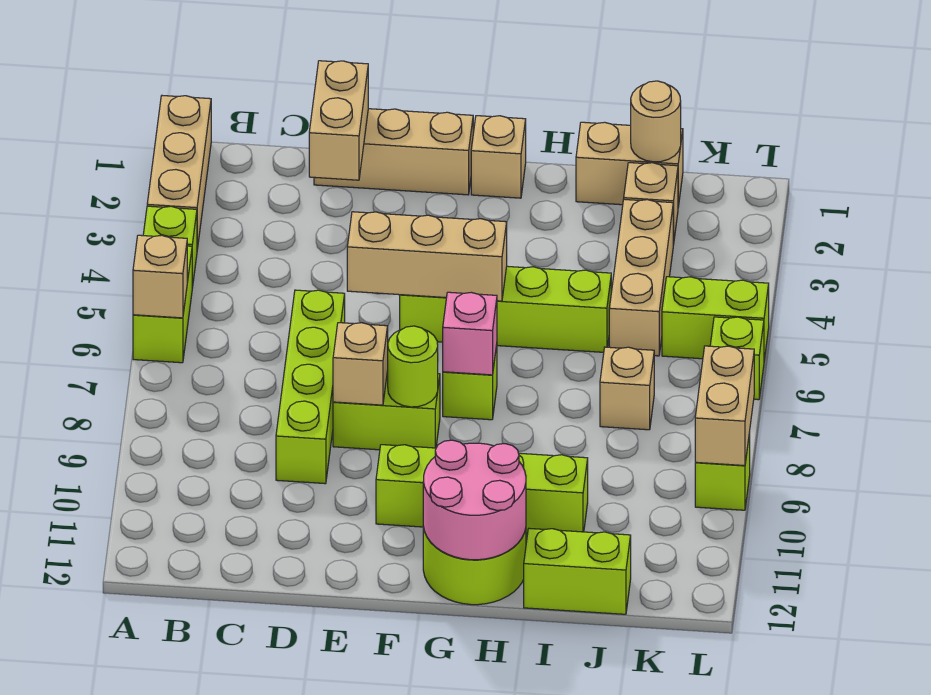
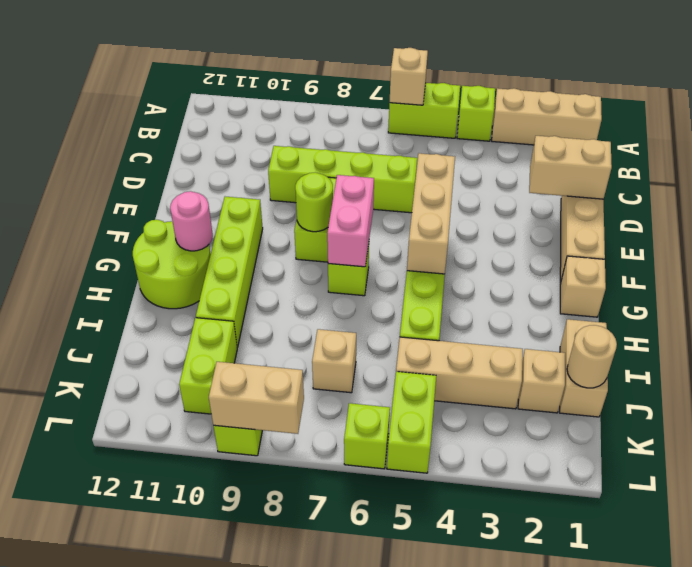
tan 1x1 brick [333,323,388,405] -> none
pink 1x1 brick [443,292,497,375] -> pink 1x2 brick [327,175,374,267]
pink 2x2 round brick [423,440,526,560] -> pink 1x1 round brick [170,191,213,251]
lime 1x2 brick [524,528,631,614] -> lime 1x2 brick moved to [179,318,237,414]

